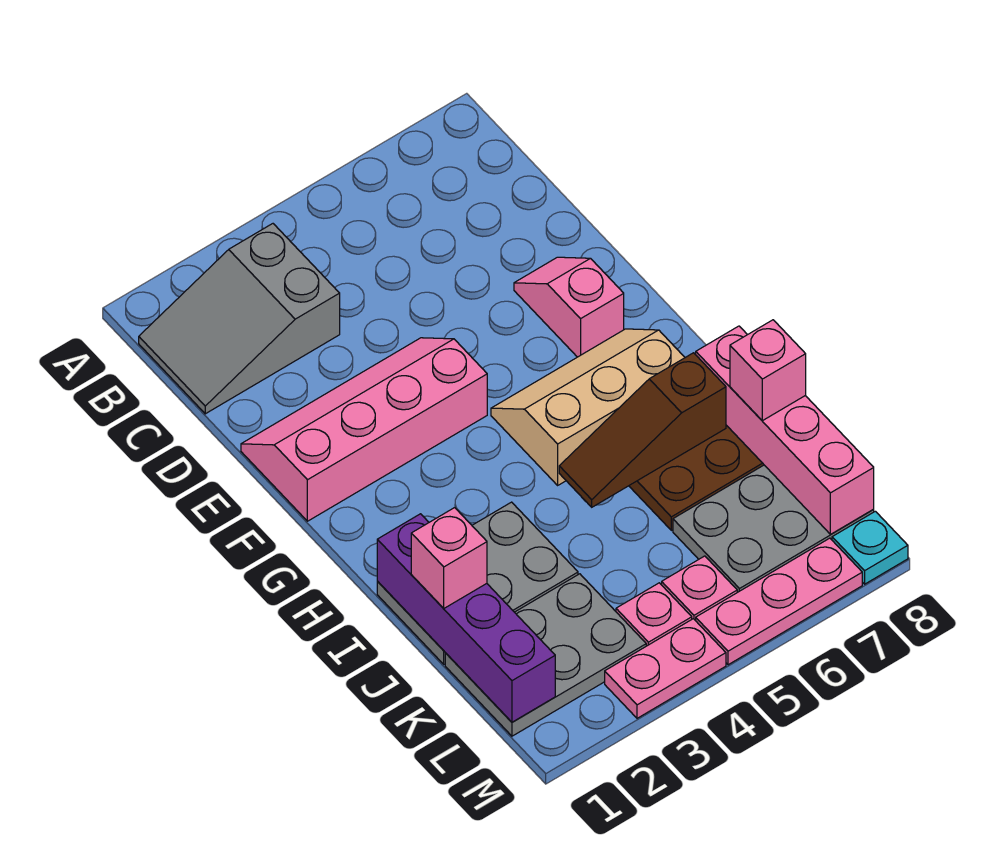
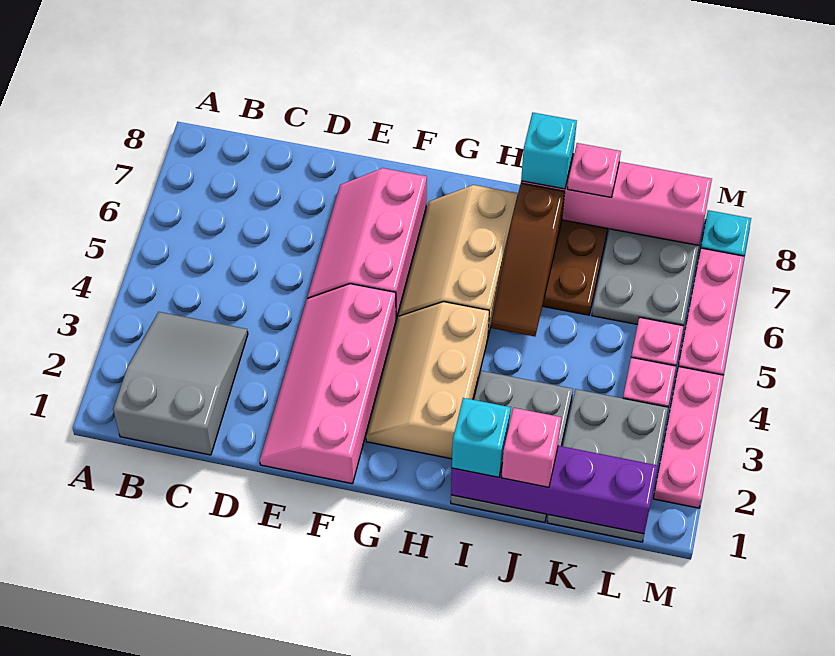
grey 2x3 slope [139,224,340,414] -> grey 2x3 slope turned to [113,312,248,455]
pink 1x2 slope [514,257,624,357] -> pink 2x3 slope [307,168,427,319]
none -> tan 2x3 slope [366,302,489,459]
none -> cyan 1x1 brick [452,398,511,477]
none -> cyan 1x1 brick [521,113,577,189]
pink 1x1 brick [730,320,806,421] -> pink 1x1 plate [568,143,621,197]
pink 1x2 plate [605,619,726,718] -> pink 1x3 plate [653,366,723,508]

